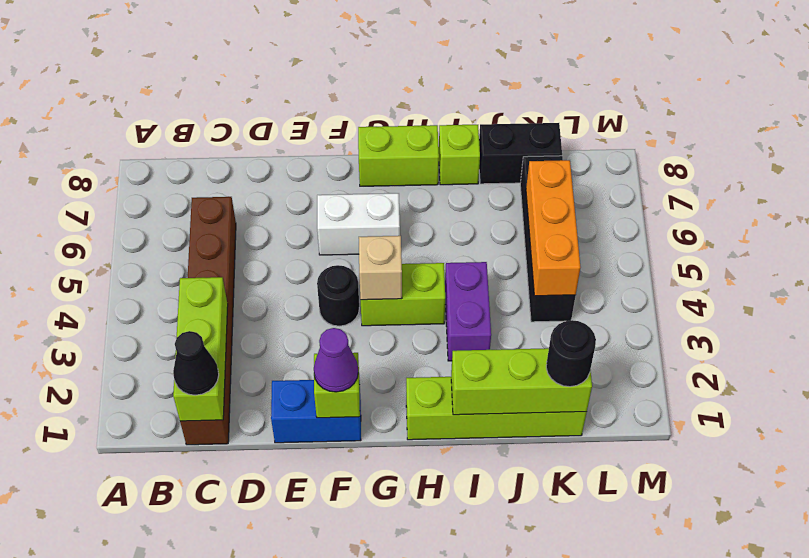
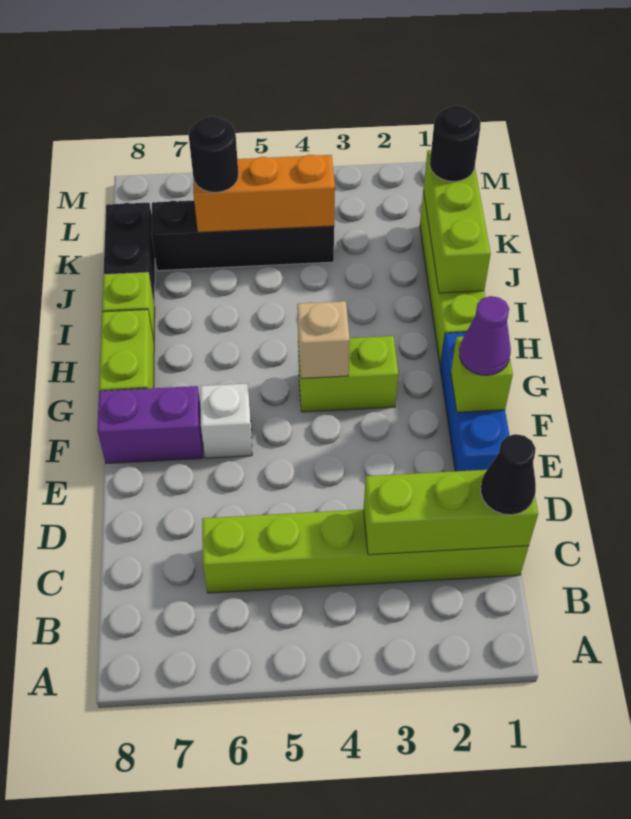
brown 1x6 brick [180,197,236,445] -> lime 1x6 brick [202,509,529,593]
blue 1x2 brick [271,380,361,443] -> blue 1x3 brick [440,332,510,471]
black 1x1 round brick [317,265,359,326] -> black 1x1 round brick moved to [189,116,238,192]
white 1x2 brick [317,193,400,255] -> white 1x1 brick [200,384,252,458]
lime 1x2 brick [361,263,445,326] -> lime 1x2 brick turned to [298,336,398,412]
purple 1x2 brick [445,262,491,361] -> purple 1x2 brick moved to [97,386,203,463]

